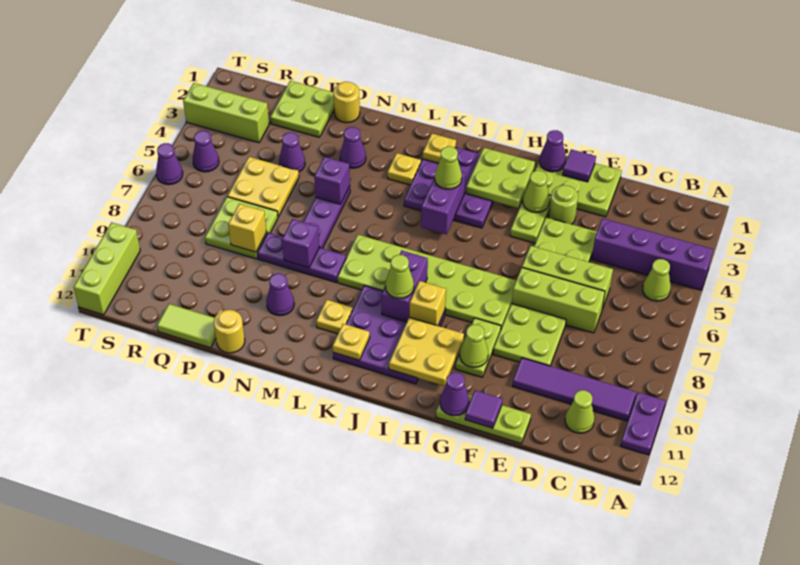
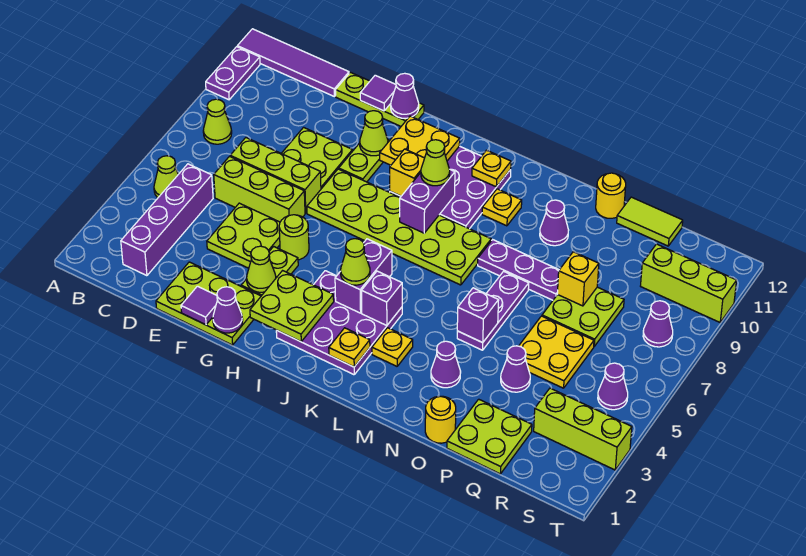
purple 1x4 brick [592,218,713,290] -> purple 1x4 brick turned to [121,164,213,276]
purple 1x4 tile [513,358,636,421] -> purple 1x4 tile moved to [237,29,349,97]
lime 1x1 cone [565,390,595,433] -> lime 1x1 cone moved to [203,99,232,144]
lime 1x1 round brick [549,185,578,224] -> lime 1x1 round brick moved to [279,215,309,260]
purple 1x1 brick [282,219,319,268] -> purple 1x1 brick moved to [361,271,402,326]
purple 1x1 cone [156,143,183,185] -> purple 1x1 cone moved to [643,301,673,347]
lime 1x3 brick [74,222,140,315] -> lime 1x3 brick turned to [641,244,737,322]

